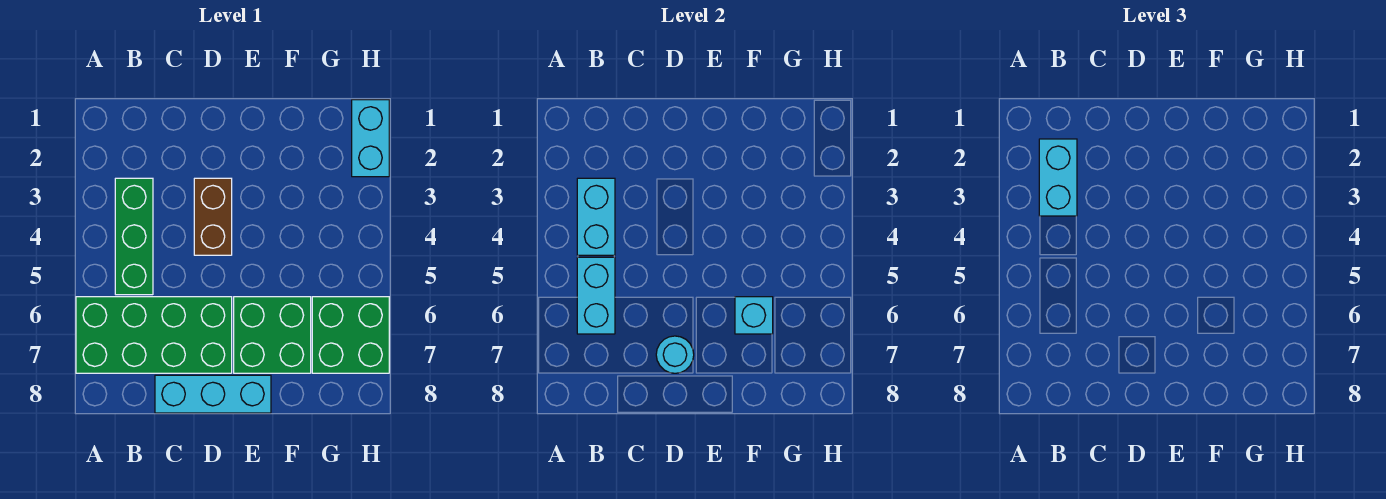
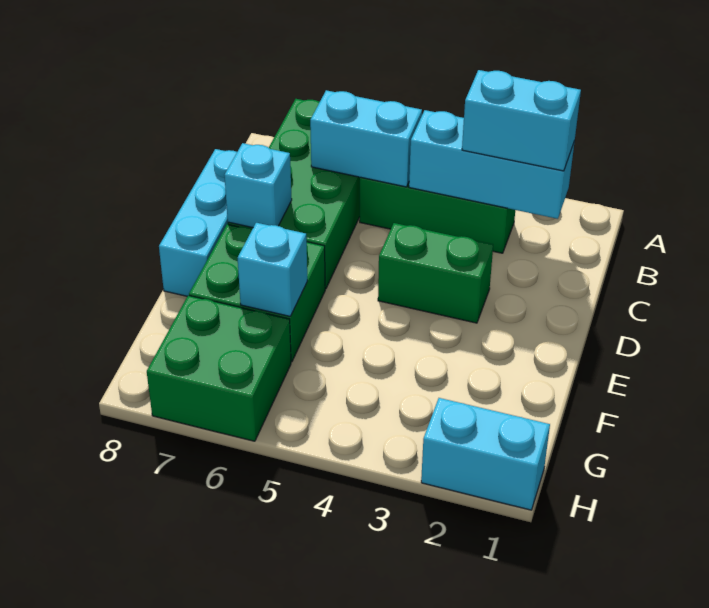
cyan 1x2 brick [577,178,615,255] -> cyan 1x3 brick [409,110,575,219]
brown 1x2 brick [194,178,232,255] -> green 1x2 brick [378,223,493,323]
cyan 1x1 round brick [656,336,694,373] -> cyan 1x1 brick [224,143,292,228]

